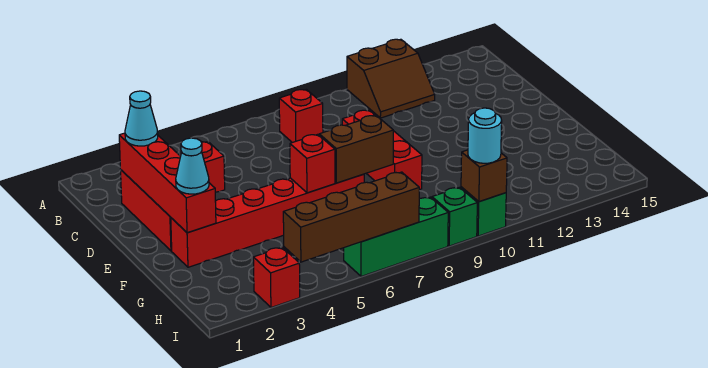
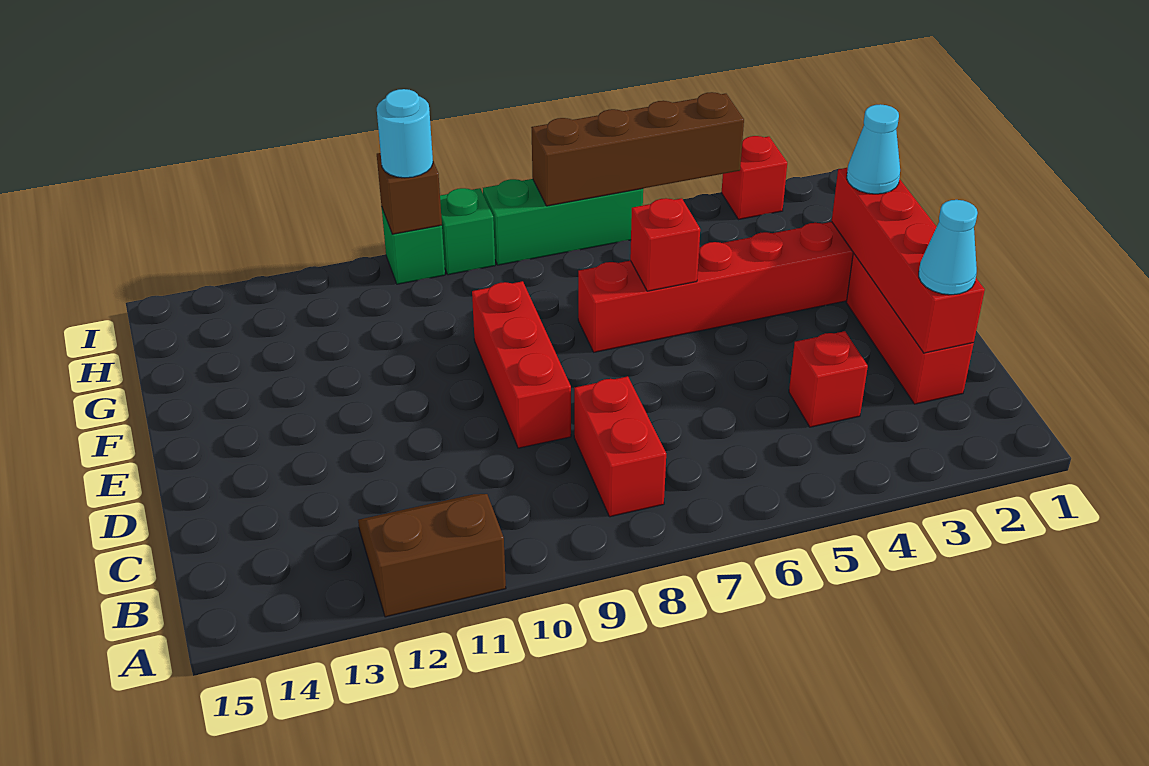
red 1x1 brick [279,89,323,143] -> red 1x2 brick [574,376,666,517]
brown 1x2 brick [319,115,393,183] -> none

